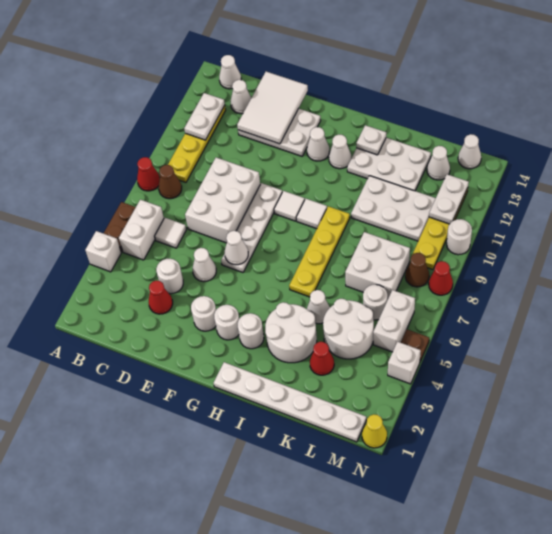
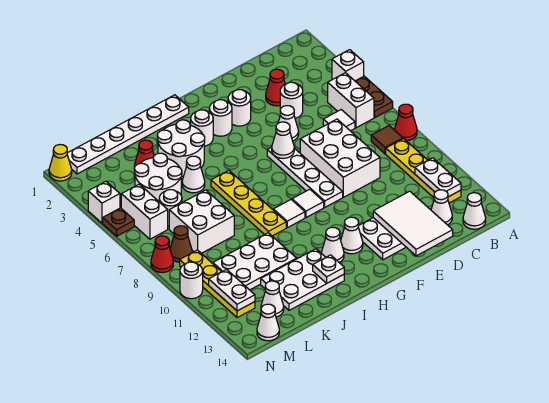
brown 1x1 cone [159,165,182,199] -> brown 1x1 tile [371,126,403,154]

